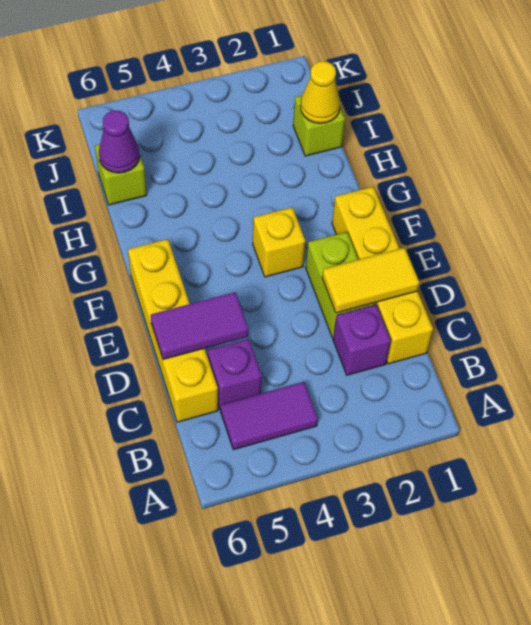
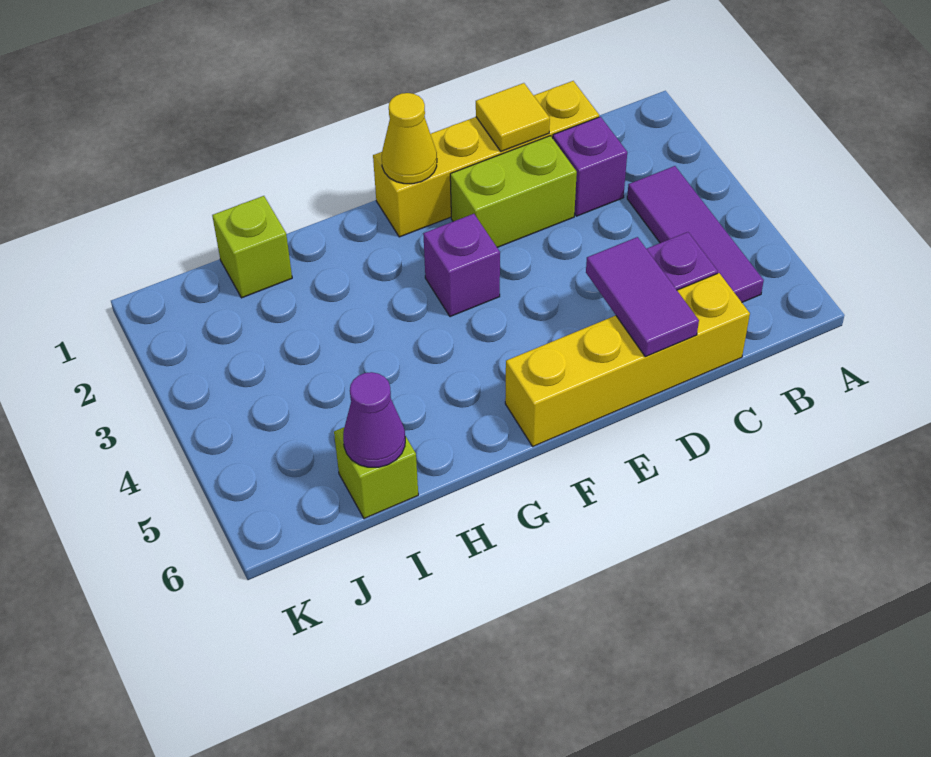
purple 1x2 tile [221,382,318,450] -> purple 1x3 tile [627,166,764,302]
yellow 1x2 tile [322,248,420,313] -> yellow 1x1 tile [476,83,550,151]
yellow 1x1 brick [253,207,305,277] -> purple 1x1 brick [423,214,500,317]
yellow 1x1 cone [300,61,340,123] -> yellow 1x1 cone moved to [382,93,437,184]

